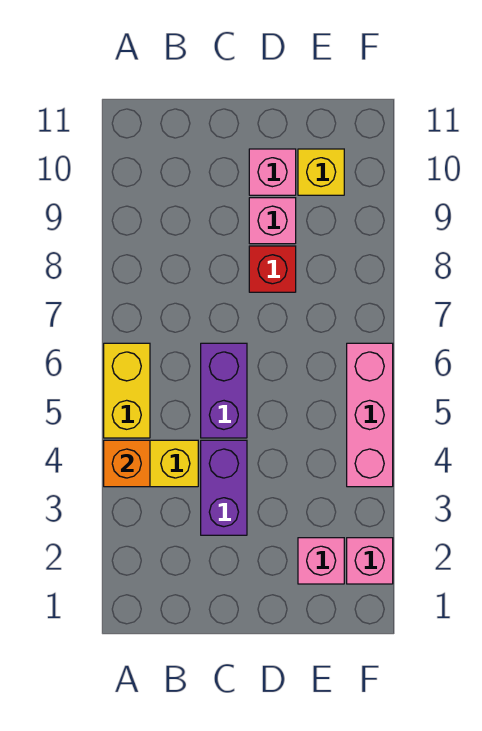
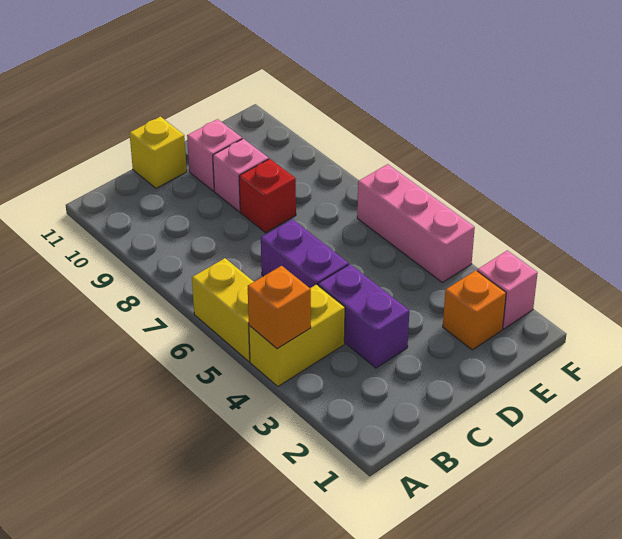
pink 1x1 brick [298,538,344,584] -> orange 1x1 brick [443,270,506,350]
yellow 1x1 brick [298,149,344,195] -> yellow 1x1 brick moved to [130,117,187,188]

